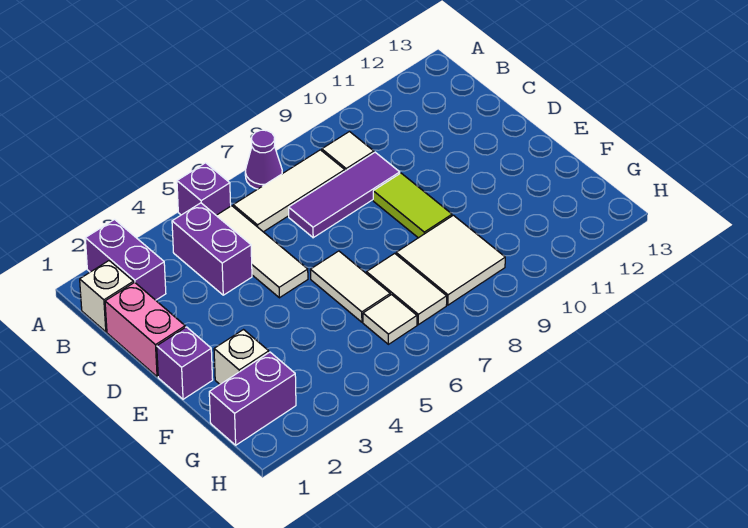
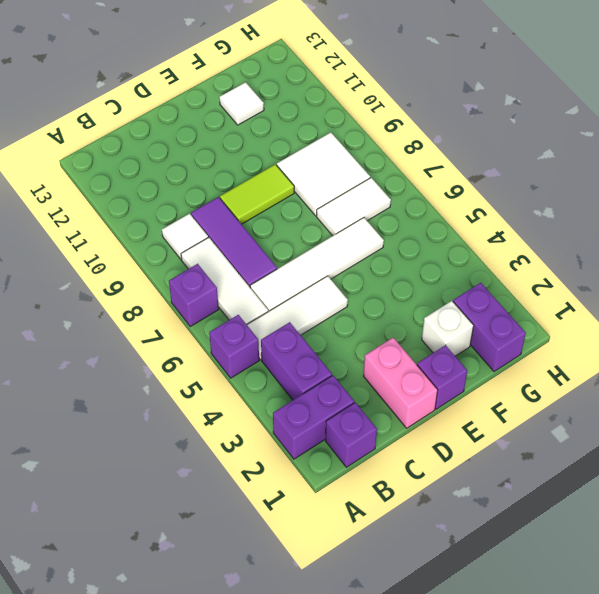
purple 1x1 cone [245,130,282,189] -> purple 1x1 brick [169,264,219,326]
white 1x1 brick [80,261,134,332] -> purple 1x1 brick [325,402,377,467]
purple 1x2 brick [172,203,252,295] -> purple 1x2 brick turned to [261,322,332,400]
pink 1x2 brick [105,282,185,377] -> pink 1x2 brick turned to [364,338,438,428]
white 1x2 tile [310,251,390,322] -> white 1x4 tile [250,218,384,312]
white 1x1 tile [363,295,417,344] -> white 1x1 tile moved to [219,82,264,125]

